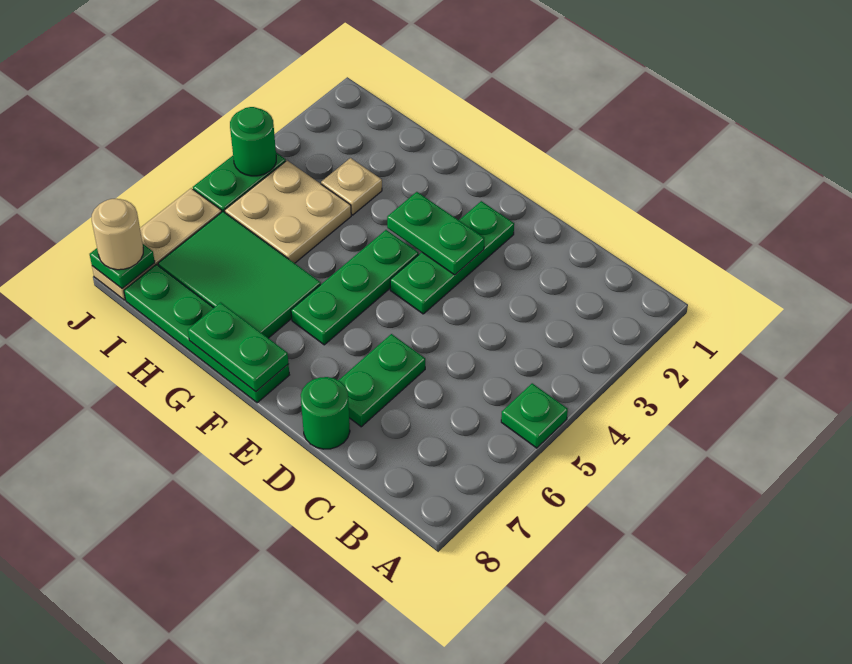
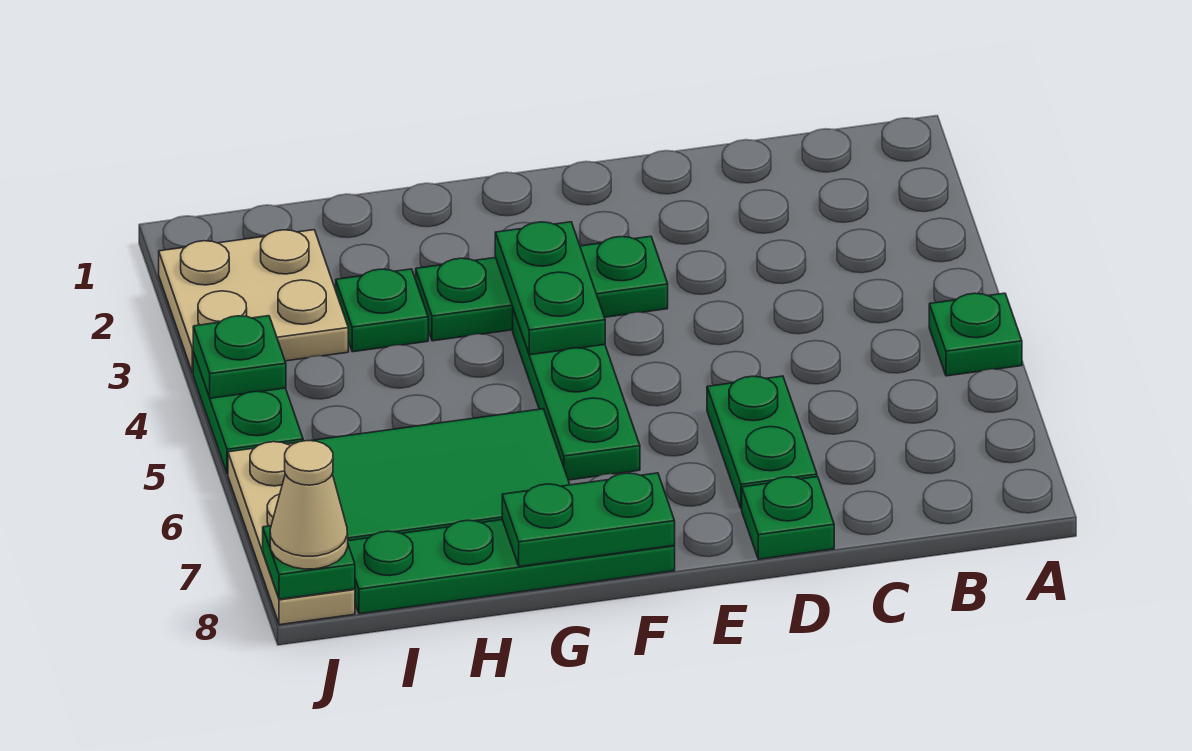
green 1x1 round brick [301,377,350,449] -> green 1x1 plate [742,477,834,559]
green 1x3 plate [390,201,514,314] -> green 1x3 plate turned to [416,236,668,341]
green 1x2 plate [387,192,484,275] -> green 1x2 plate turned to [495,222,605,355]
tan 1x1 plate [321,158,382,215] -> green 1x1 plate [336,269,428,352]
tan 2x2 plate [225,161,351,263] -> tan 2x2 plate moved to [159,230,348,373]
green 1x1 round brick [230,107,276,176] -> green 1x1 plate [193,316,286,398]
tan 1x1 round brick [92,199,143,270] -> tan 1x1 cone [270,441,348,569]

